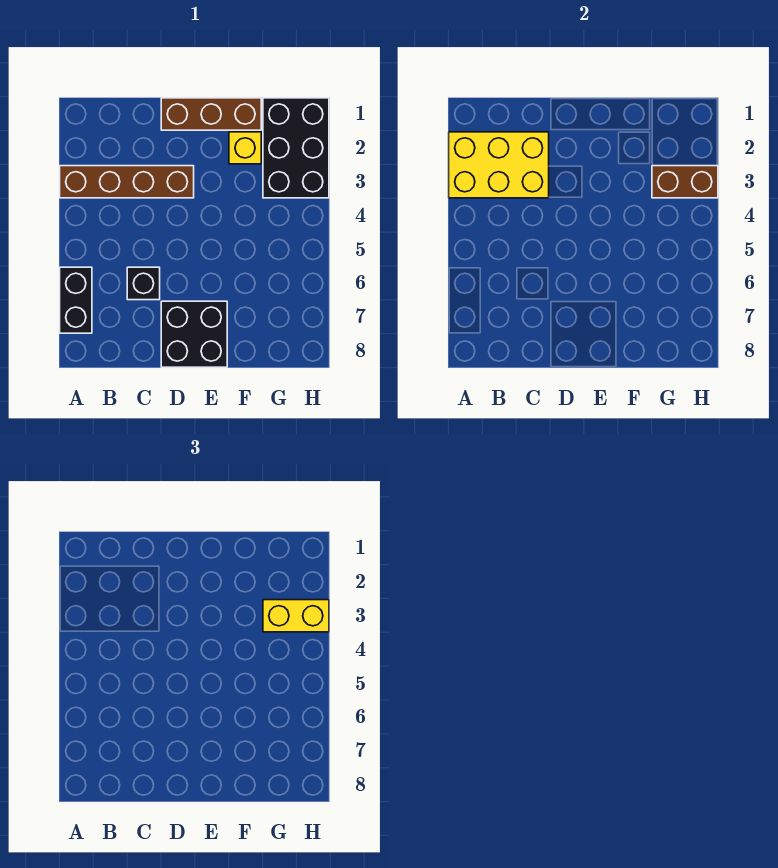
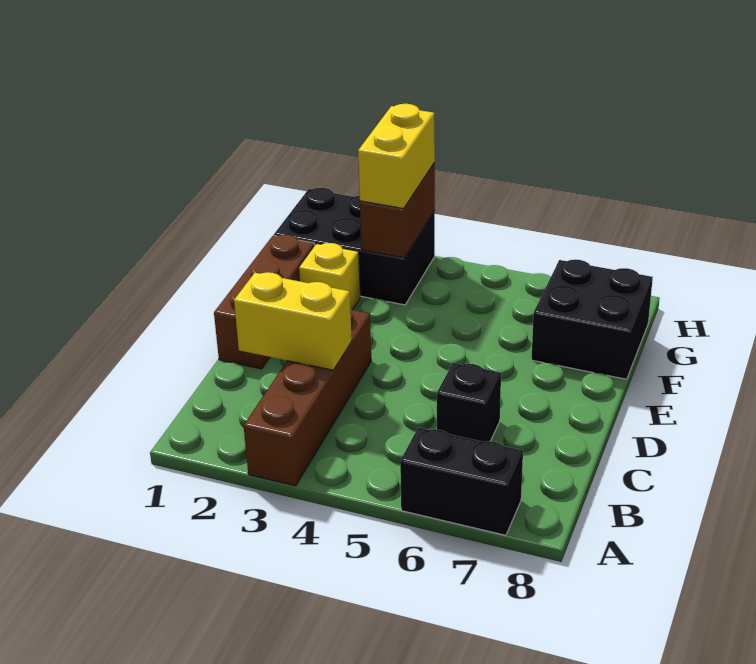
yellow 2x3 brick [449,132,549,198] -> yellow 1x2 brick [234,272,352,370]
black 2x2 brick [161,301,227,367] -> black 2x2 brick moved to [531,260,653,379]

